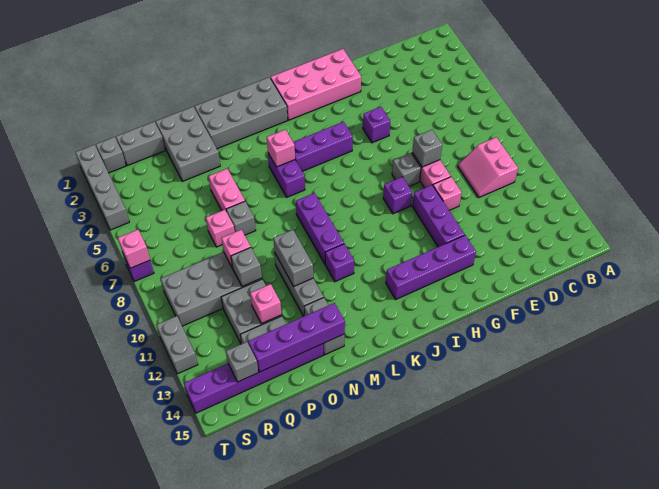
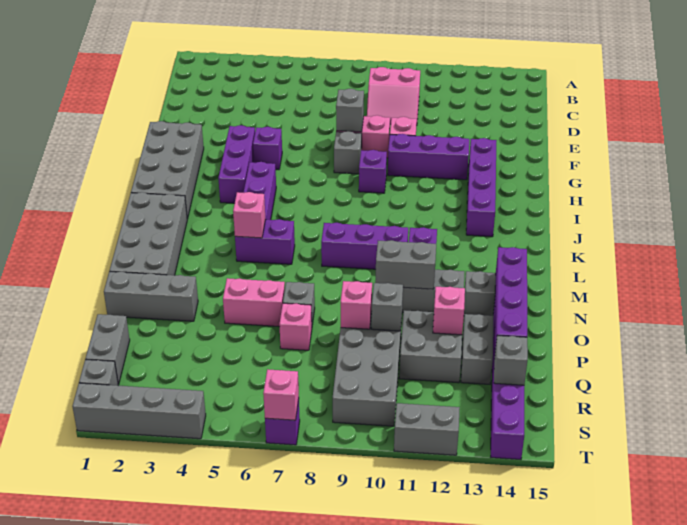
pink 2x4 brick [271,49,361,120] -> grey 2x4 brick [131,121,204,219]
none -> purple 1x3 brick [218,125,255,203]
grey 2x3 brick [156,107,220,181] -> grey 1x3 brick [104,271,198,321]

